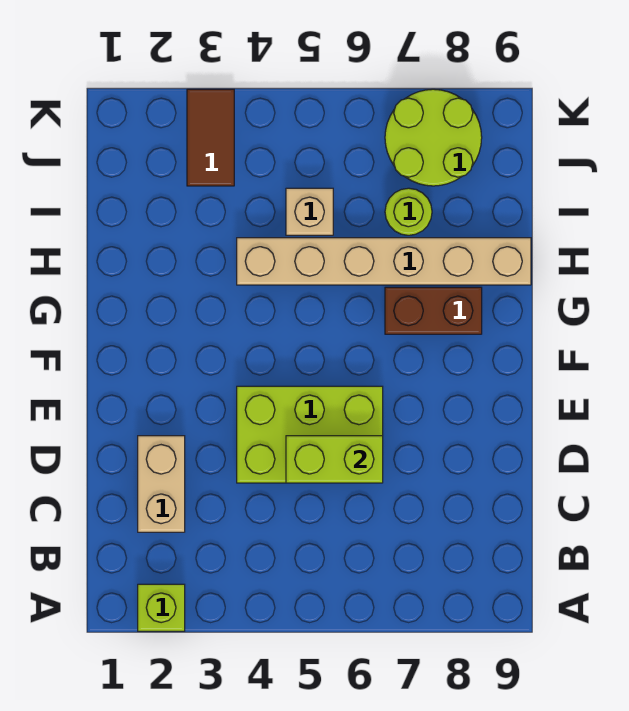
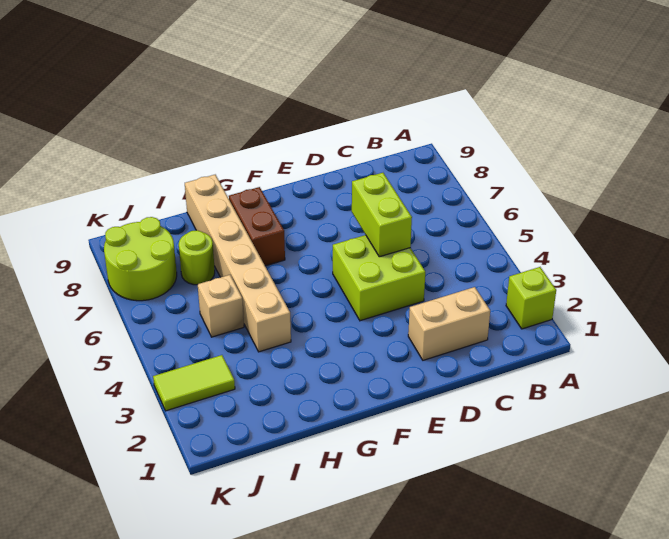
lime 2x3 brick [237,386,383,483] -> lime 2x2 brick [333,235,425,321]
brown 1x2 tile [187,89,234,186] -> lime 1x2 tile [153,355,235,411]

